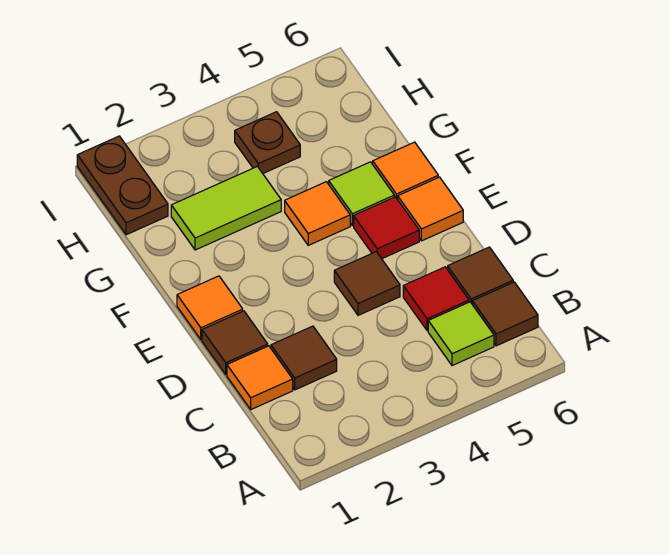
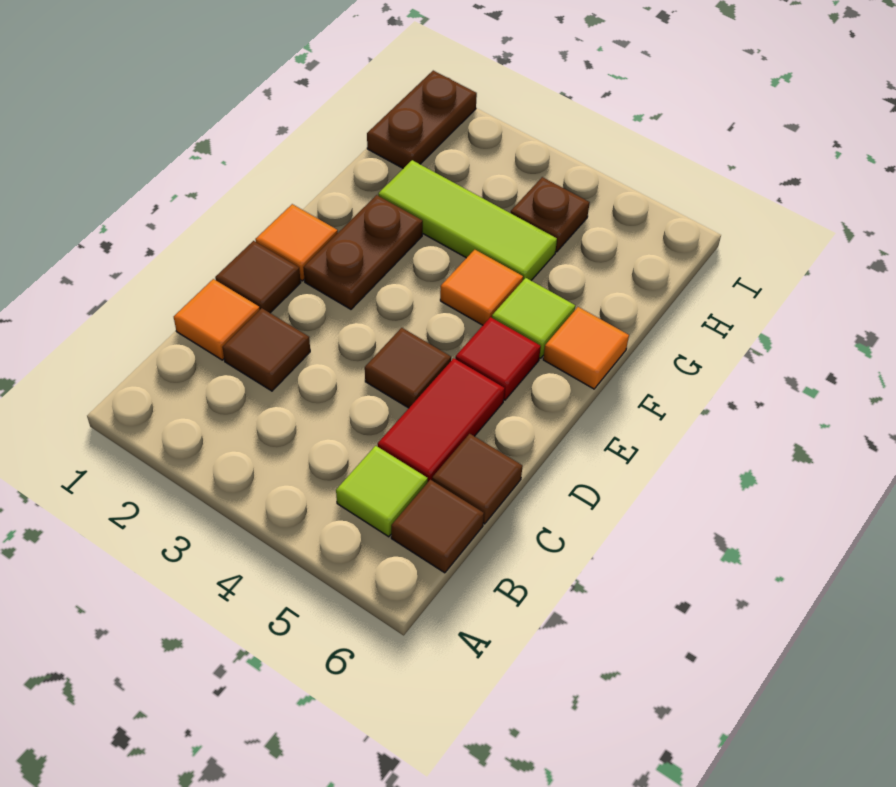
red 1x1 tile [403,267,469,331] -> red 1x2 tile [378,358,505,482]
none -> brown 1x2 plate [303,195,423,309]
orange 1x1 tile [398,177,463,241] -> none
lime 1x2 tile [171,166,281,250] -> lime 1x3 tile [378,160,557,280]

